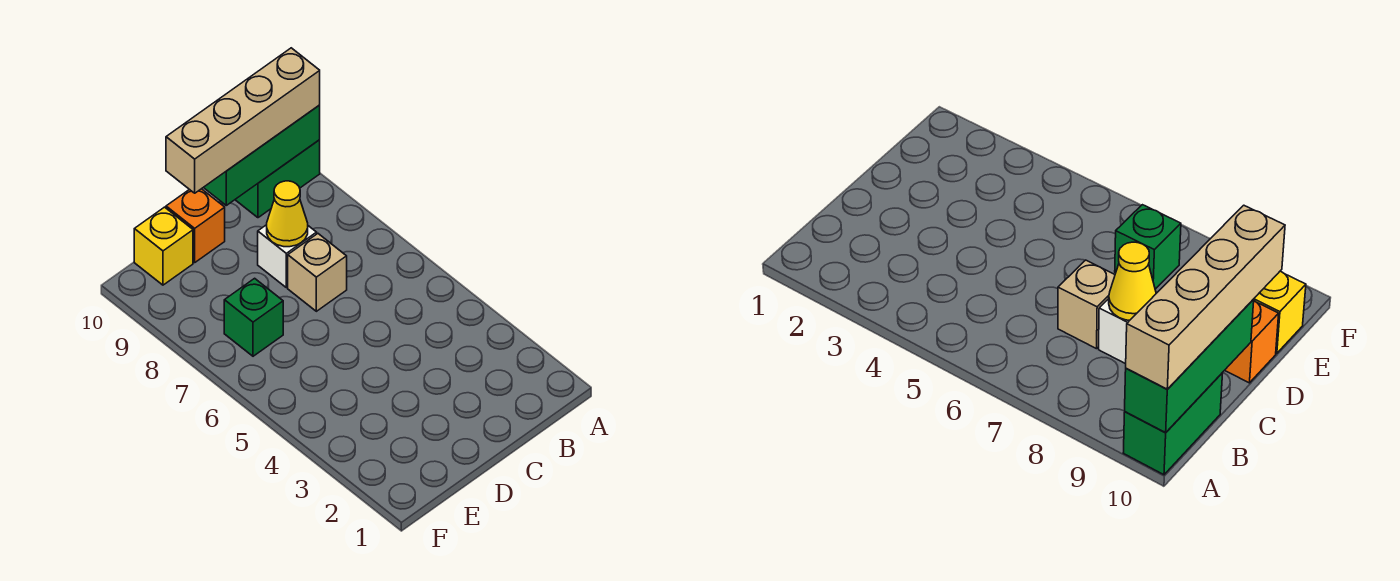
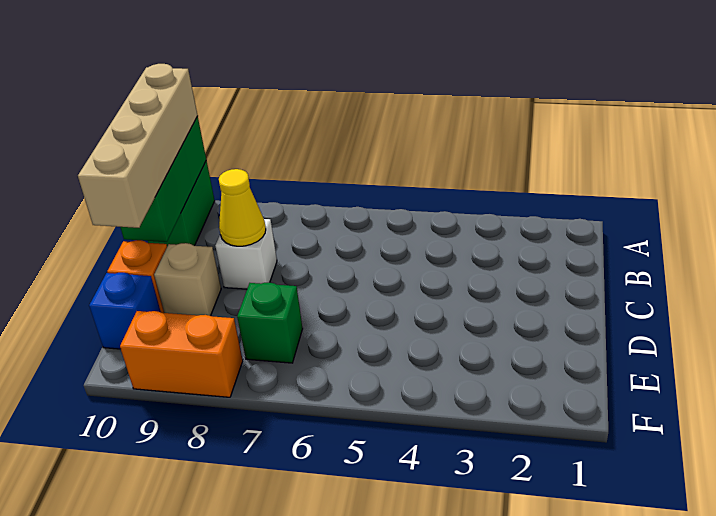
tan 1x1 brick [288,234,347,311] -> tan 1x1 brick moved to [154,243,221,316]
yellow 1x1 brick [134,207,193,285] -> blue 1x1 brick [89,273,161,349]
none -> orange 1x2 brick [120,311,243,397]

